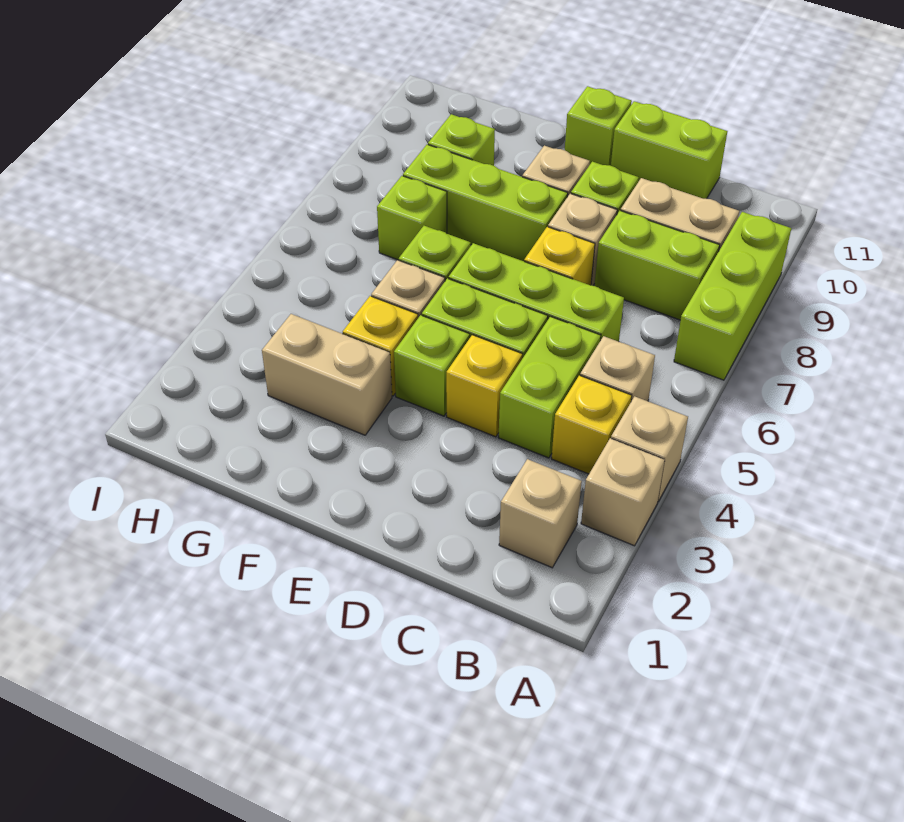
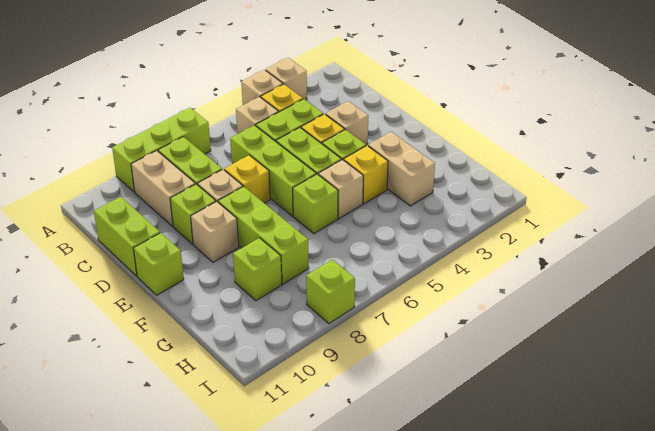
tan 1x1 brick [499,459,582,568] -> tan 1x1 brick moved to [326,101,368,145]
lime 1x1 brick [377,176,447,260] -> lime 1x1 brick moved to [306,260,355,323]

